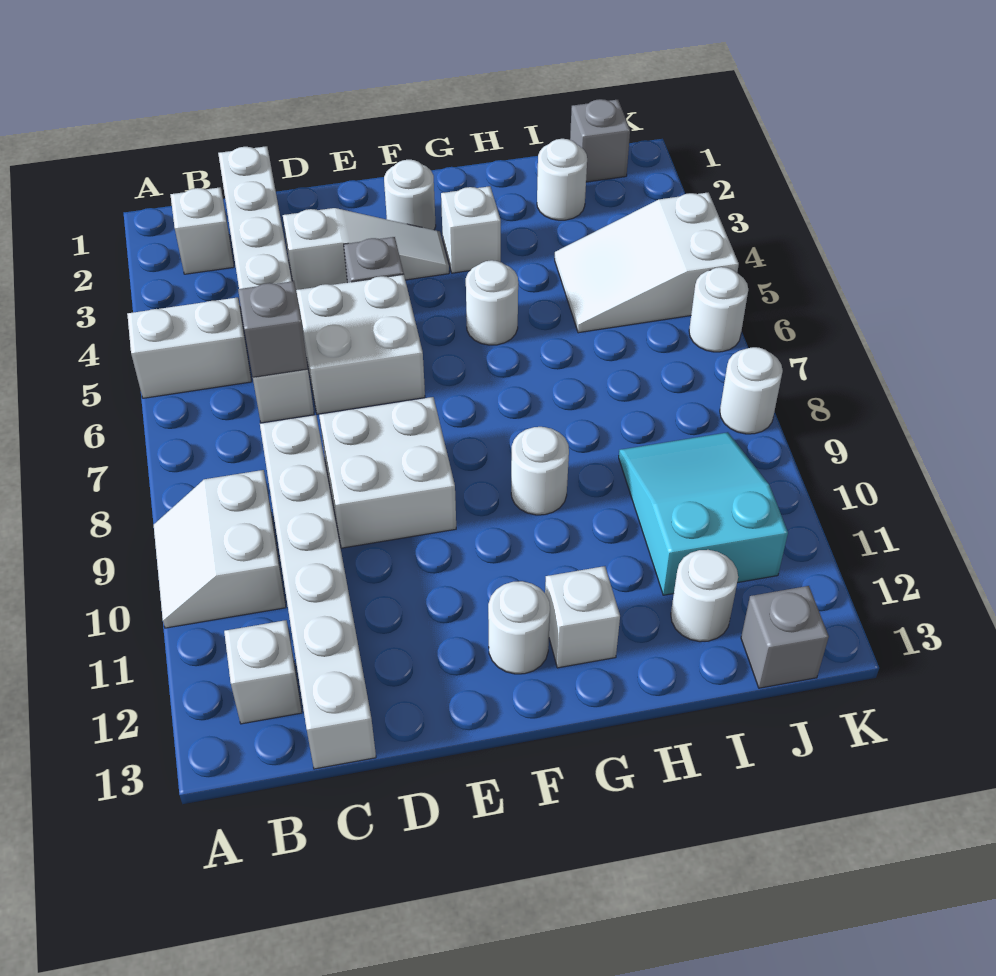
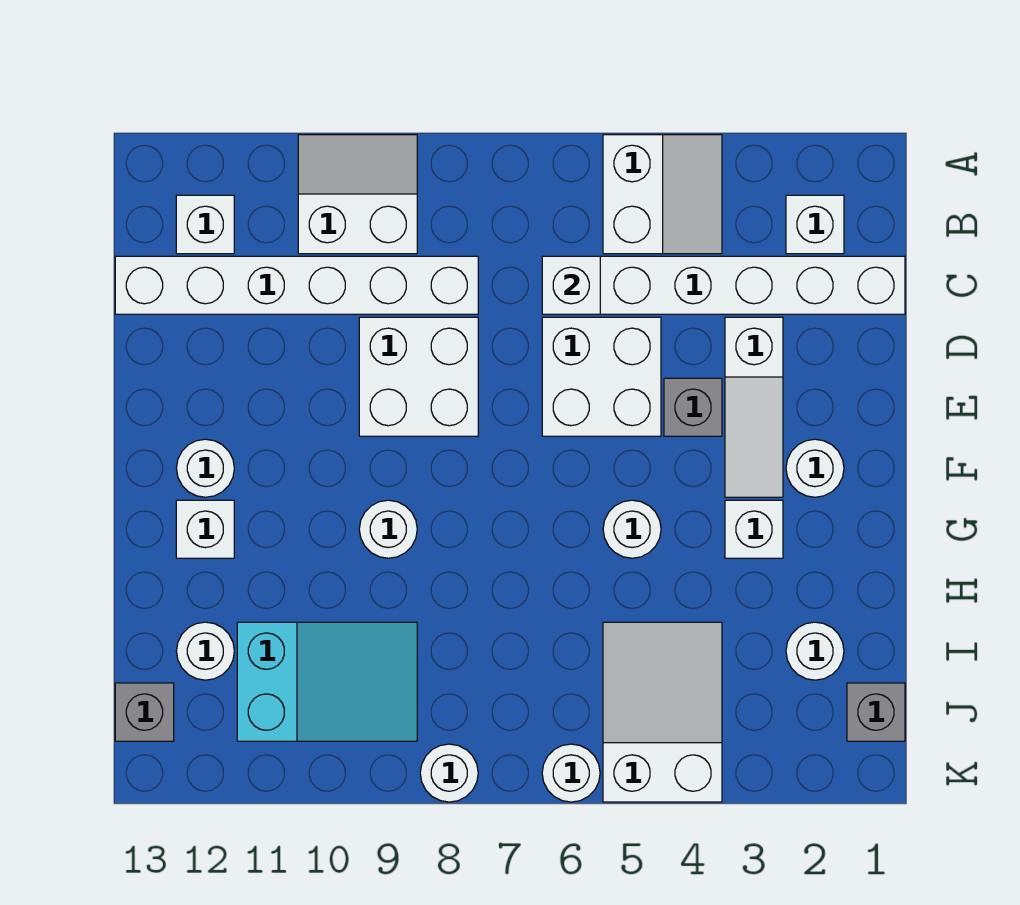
grey 1x1 brick [238,281,308,377] -> white 1x1 brick [542,256,600,314]

